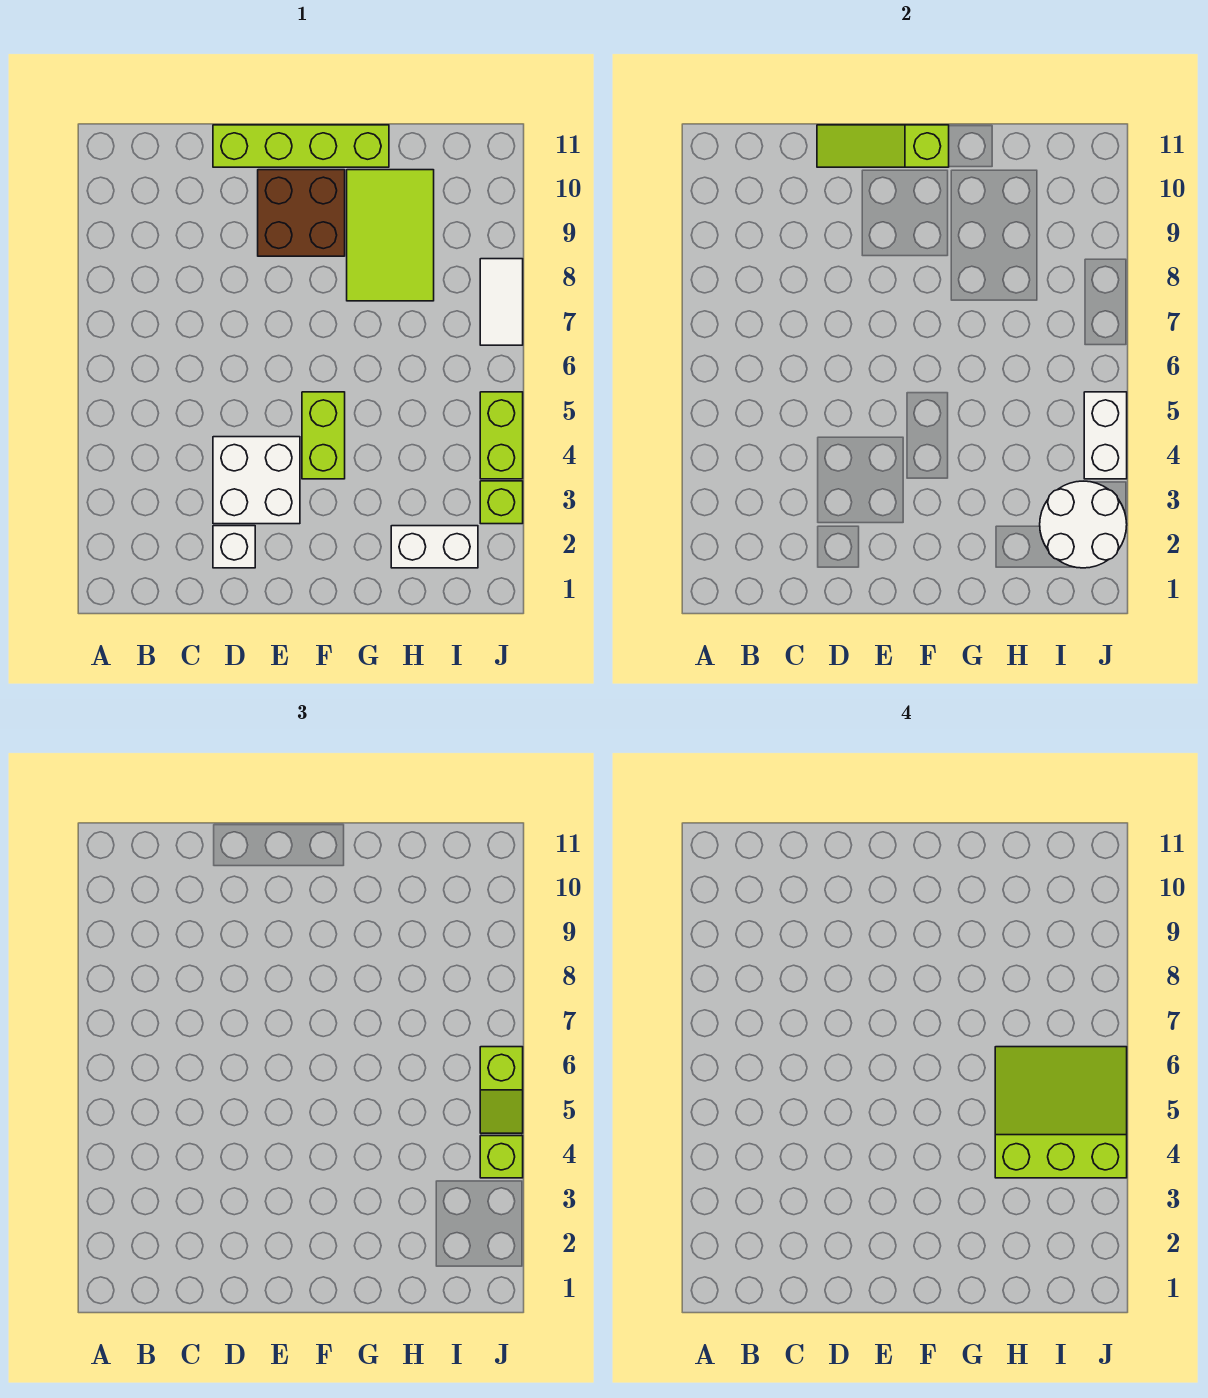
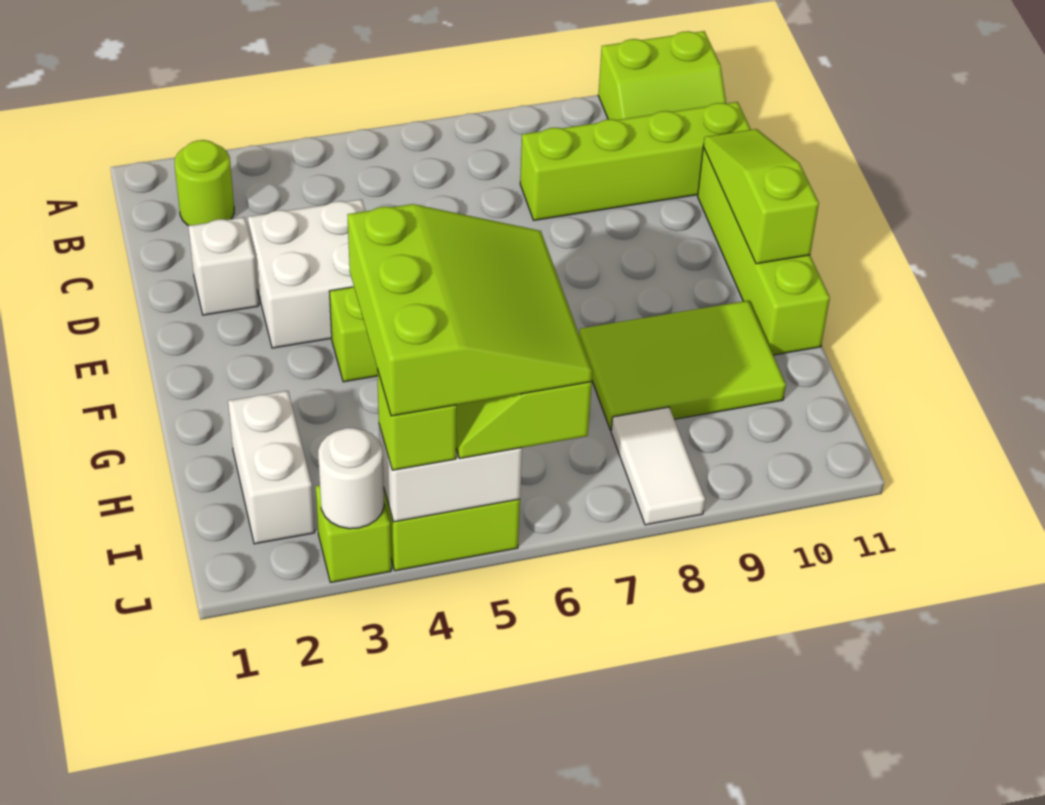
none -> lime 2x2 slope [598,31,726,120]
none -> lime 1x1 round brick [175,140,234,226]
none -> lime 1x4 brick [520,102,751,220]
brown 2x2 brick [258,170,345,256] -> none
white 2x2 round brick [1040,481,1127,568] -> white 1x1 round brick [318,428,384,529]
white 1x2 tile [480,259,523,345] -> white 1x2 tile turned to [611,407,705,525]

